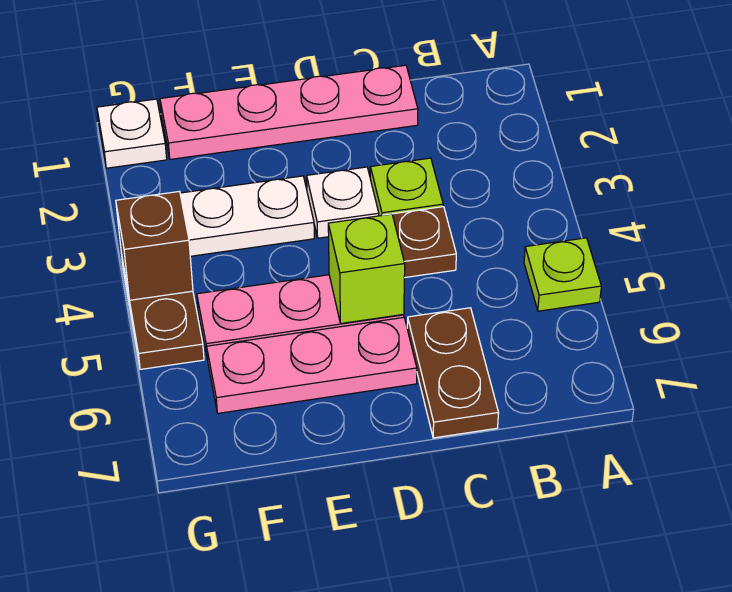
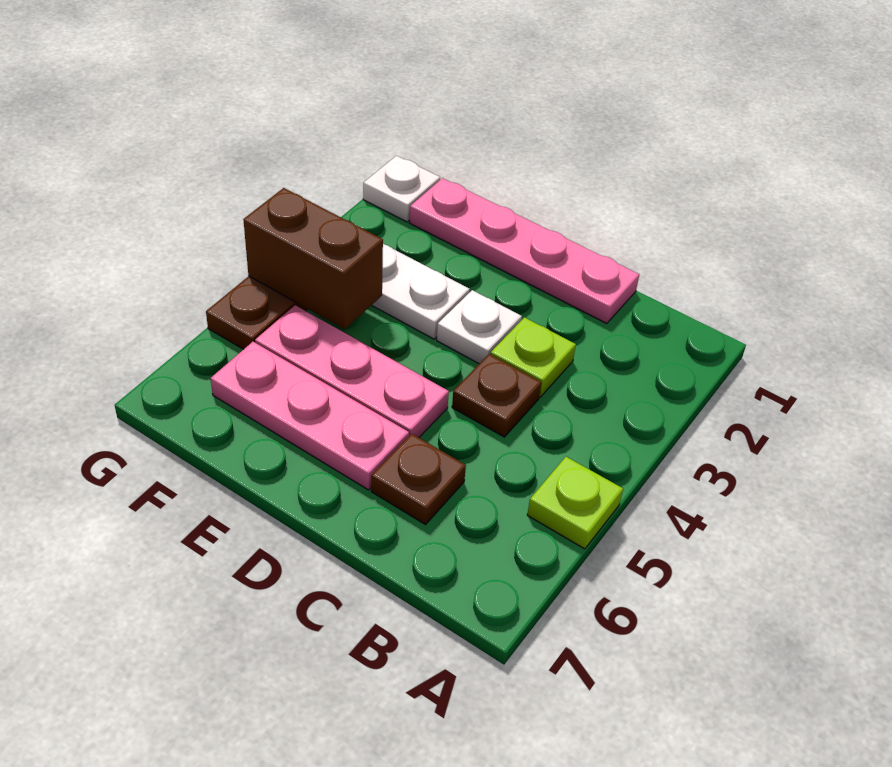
brown 1x2 plate [407,308,498,438] -> brown 1x1 plate [371,434,466,525]
lime 1x1 brick [328,214,405,323] -> none
brown 1x1 brick [116,191,193,300] -> brown 1x2 brick [243,188,383,329]

